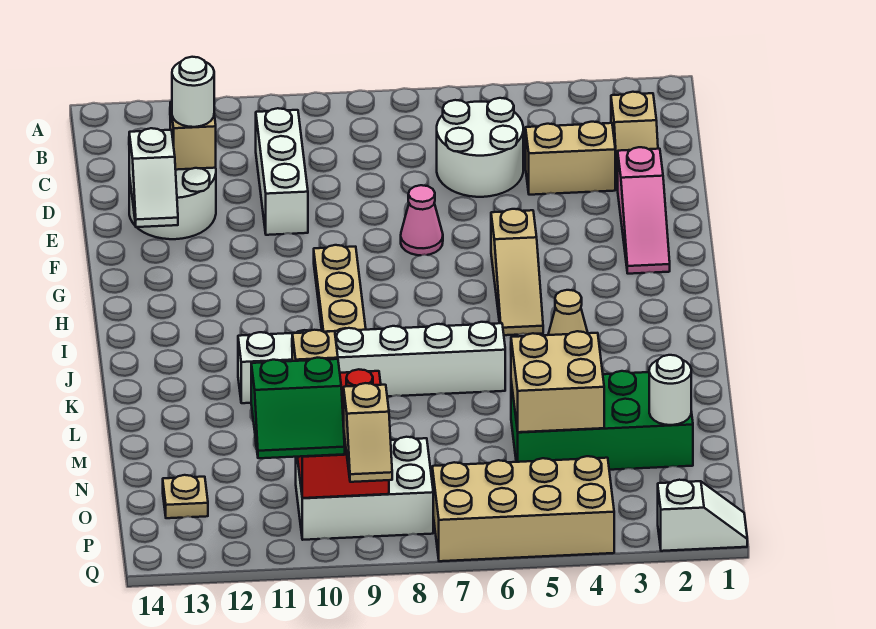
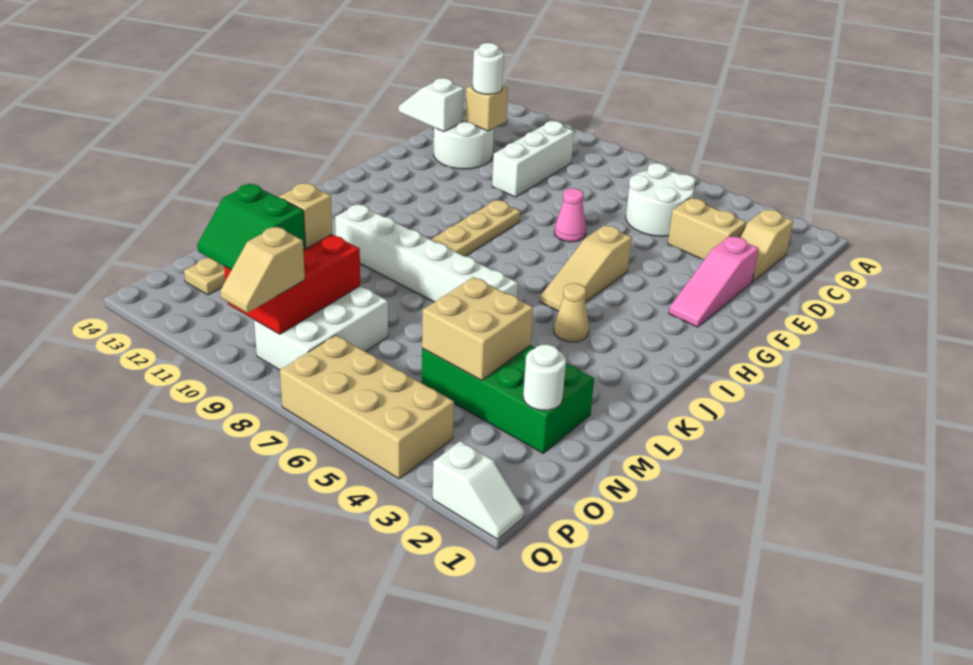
white 1x2 slope [129,128,178,227] -> white 1x2 slope turned to [399,78,464,132]
white 2x3 brick [296,437,433,540] -> white 2x3 brick turned to [254,286,388,370]

